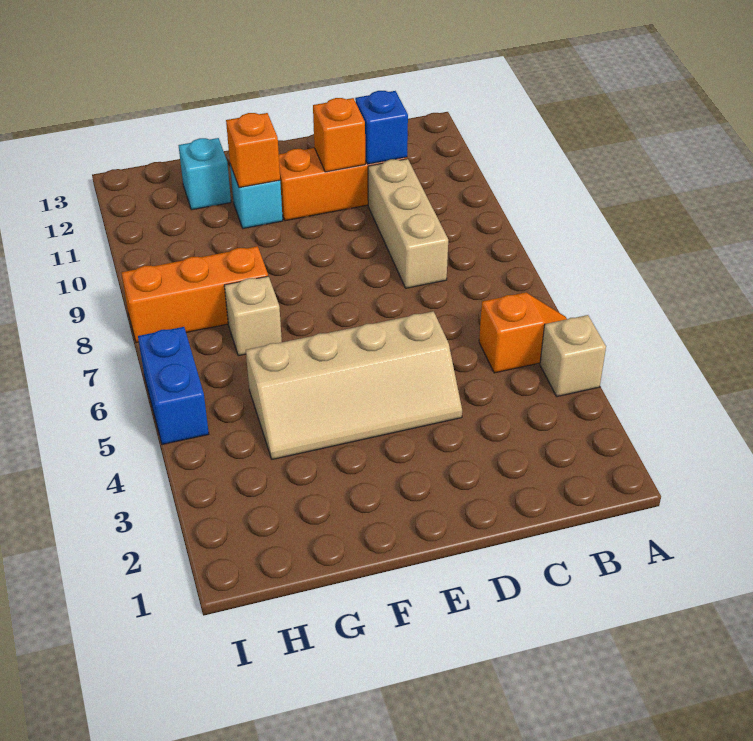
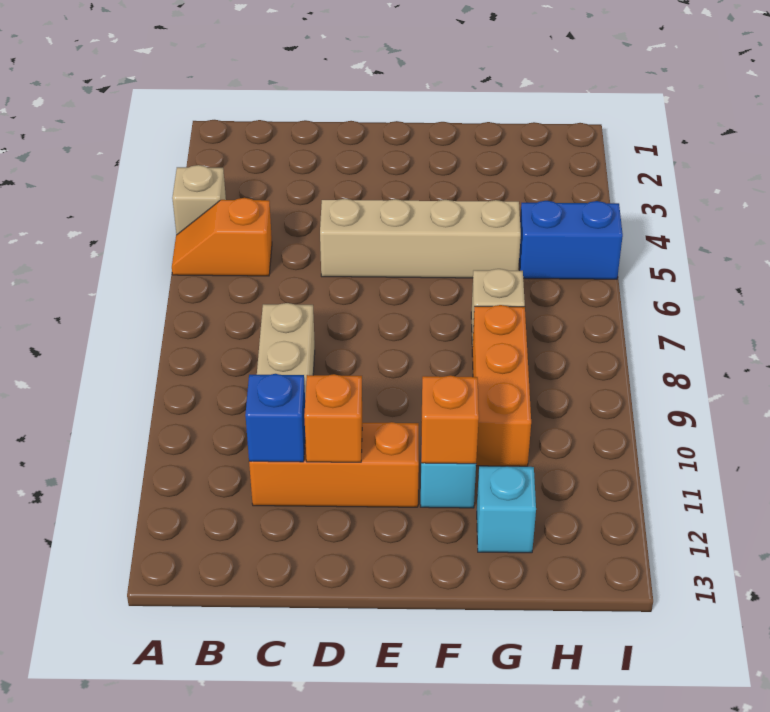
orange 1x3 brick [121,246,268,343] -> orange 1x3 brick turned to [472,305,531,466]
blue 1x2 brick [138,327,209,445] -> blue 1x2 brick turned to [519,201,623,279]

